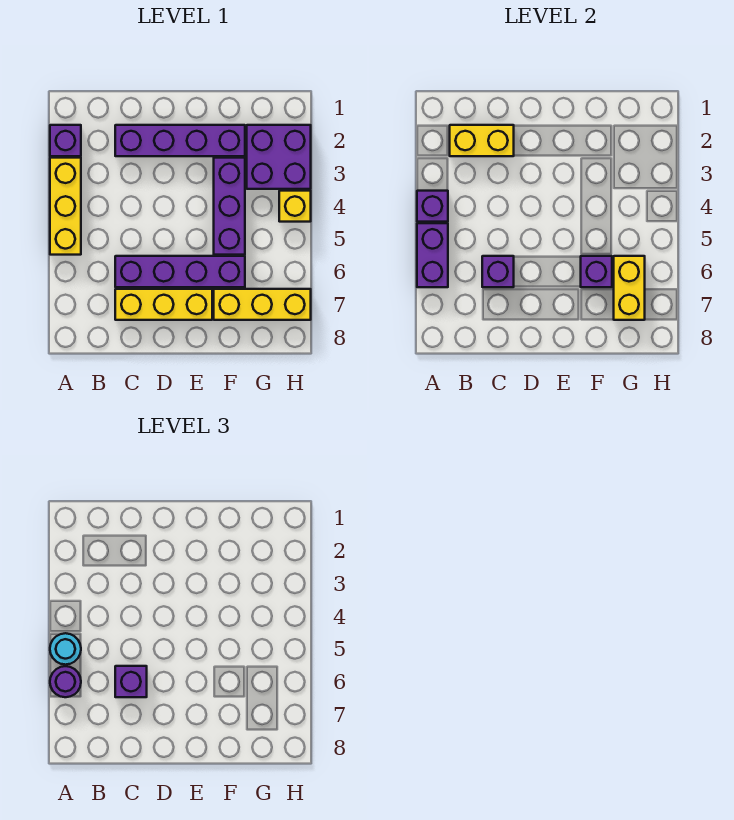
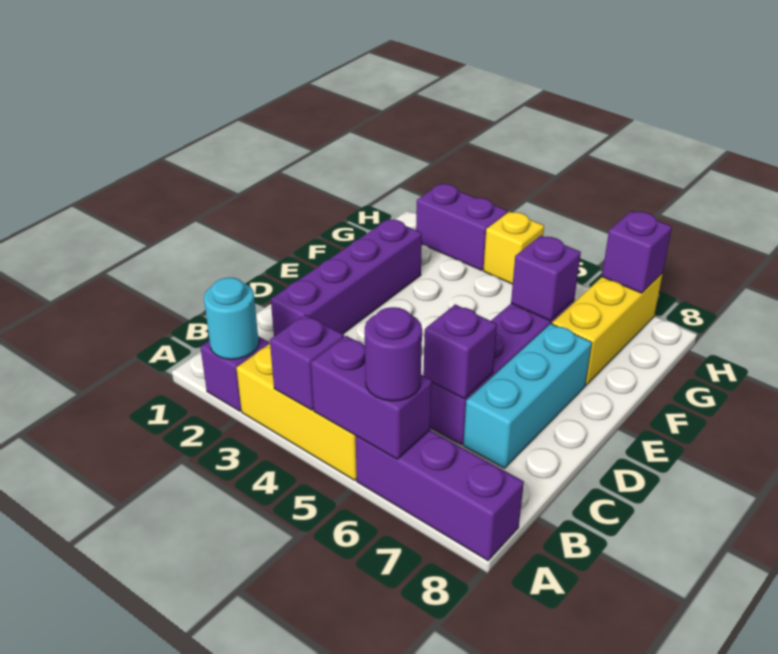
cyan 1x1 round brick [50,633,81,665] -> cyan 1x1 round brick moved to [204,277,259,359]
yellow 1x2 brick [450,125,514,156] -> none
purple 1x1 brick [115,666,147,697] -> purple 1x1 brick moved to [602,211,672,293]
yellow 1x3 brick [115,289,212,320] -> cyan 1x3 brick [463,324,592,468]
purple 1x3 brick [214,158,245,255] -> purple 1x3 brick moved to [356,430,524,561]
purple 2x2 brick [247,125,311,189] -> purple 1x2 brick [416,184,508,270]
yellow 1x2 brick [614,256,645,320] -> none

